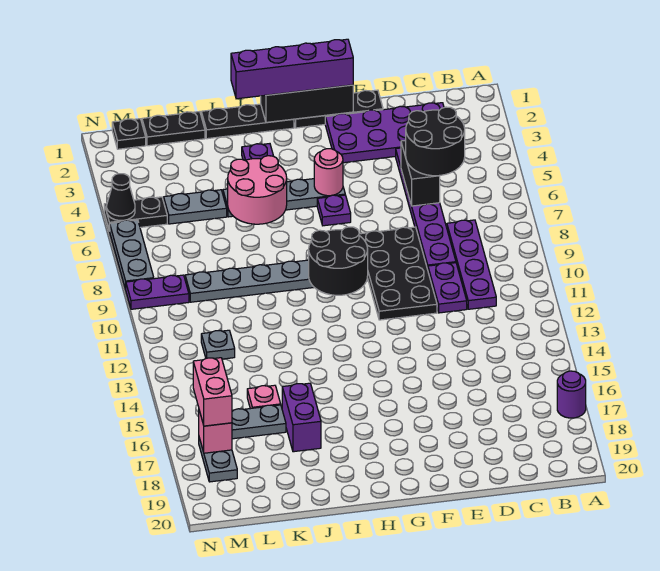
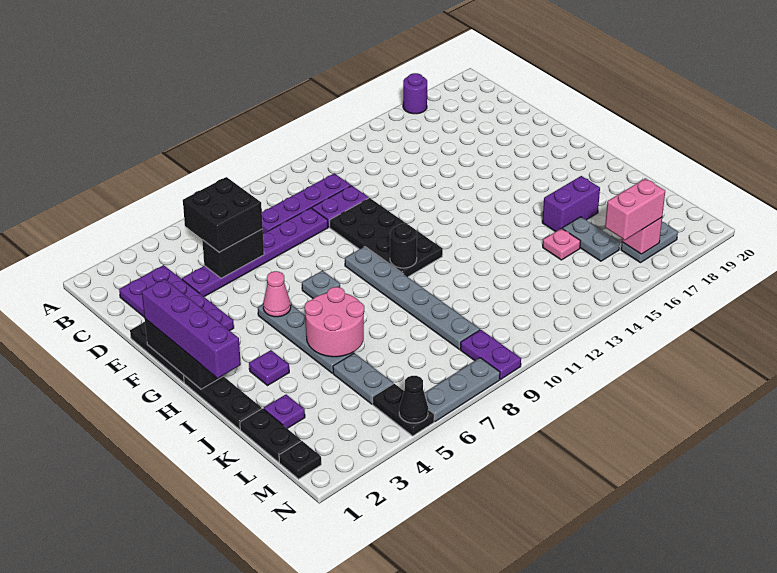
black 2x2 round brick [406,107,465,176] -> black 2x2 brick [183,177,263,252]
black 2x4 plate [359,227,437,320] -> black 2x4 plate turned to [330,198,443,277]
pink 1x1 round brick [314,149,343,196] -> pink 1x1 cone [263,271,291,317]
purple 1x1 plate [317,195,351,226] -> purple 1x1 plate moved to [264,395,305,429]
black 2x2 round brick [309,227,368,295] -> black 1x1 round brick [390,224,417,268]
grey 1x1 plate [201,330,235,359] -> grey 1x1 plate moved to [302,271,340,298]

